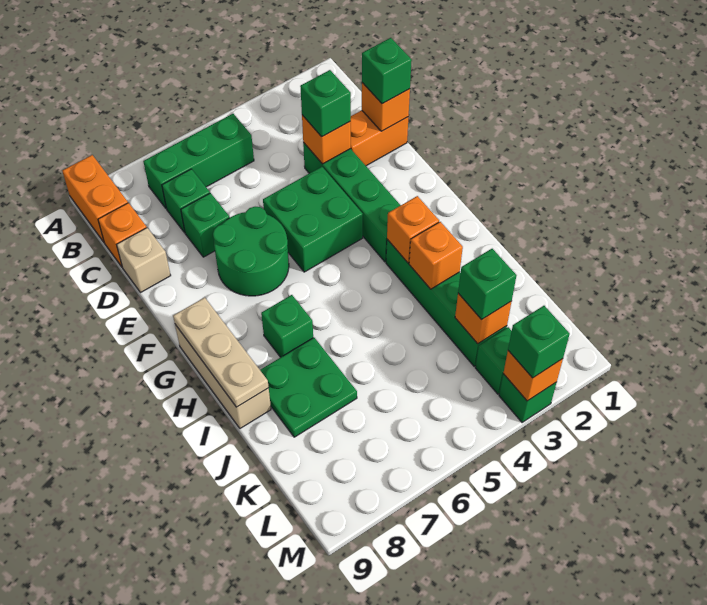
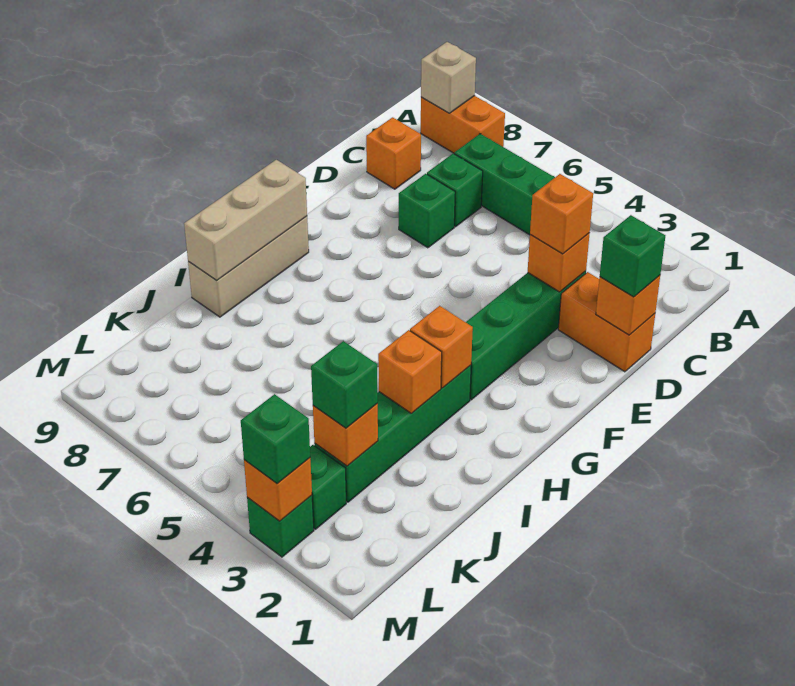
orange 1x2 brick [62,155,128,242] -> orange 1x2 brick turned to [421,96,505,153]
green 1x1 brick [300,70,351,137] -> orange 1x1 brick [530,174,593,254]
tan 1x1 brick [117,228,171,293] -> tan 1x1 brick moved to [421,42,476,113]
green 2x2 brick [263,167,363,272] -> none
green 2x2 round brick [213,207,289,296] -> none
tan 1x3 plate [173,297,269,407] -> tan 1x3 brick [184,160,307,280]
green 1x1 brick [261,295,313,357] -> none
green 2x2 plate [260,338,357,437] -> none

